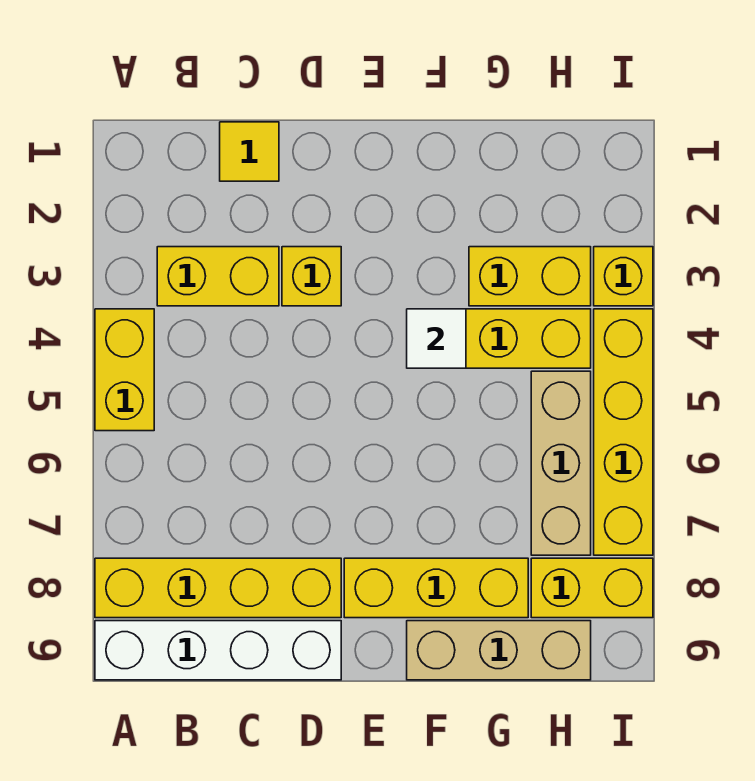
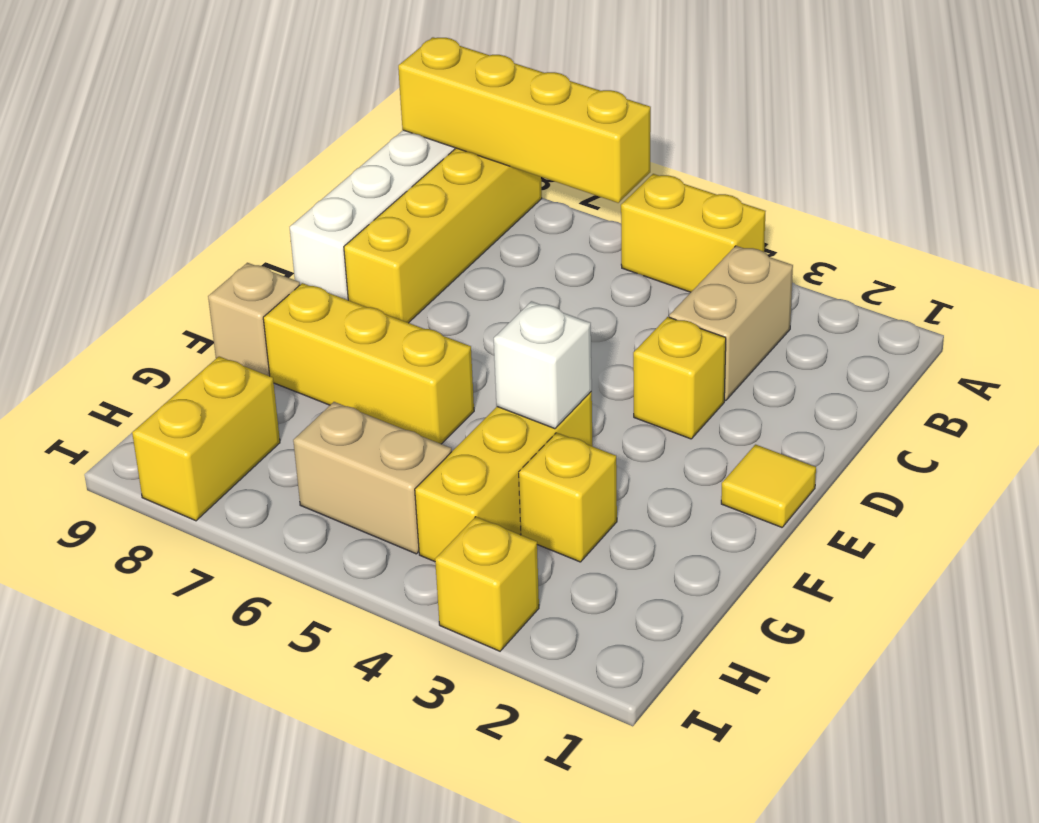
yellow 1x2 brick [157,247,279,306] -> tan 1x2 brick [669,246,793,401]
yellow 1x1 tile [220,122,279,181] -> yellow 1x1 tile moved to [721,445,816,527]
yellow 1x3 brick [344,558,528,618] -> yellow 1x3 brick turned to [263,283,474,444]
white 1x1 tile [407,309,466,368] -> white 1x1 brick [494,301,592,429]
tan 1x3 brick [407,621,591,680] -> tan 1x1 brick [208,263,300,376]
yellow 1x2 brick [469,247,591,306] -> yellow 1x1 brick [519,433,617,562]
tan 1x3 brick [531,371,591,555] -> tan 1x2 brick [293,402,452,554]
yellow 1x4 brick [594,309,653,555] -> yellow 1x4 brick moved to [398,37,651,203]

